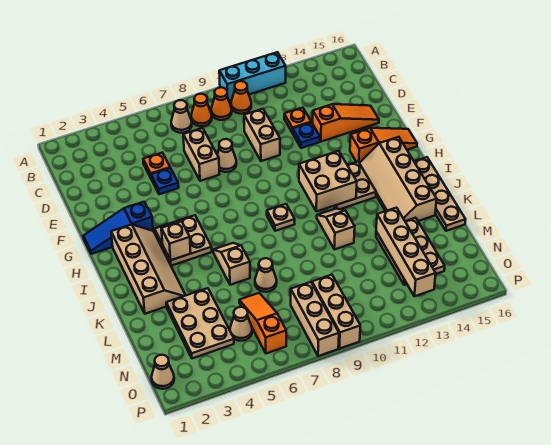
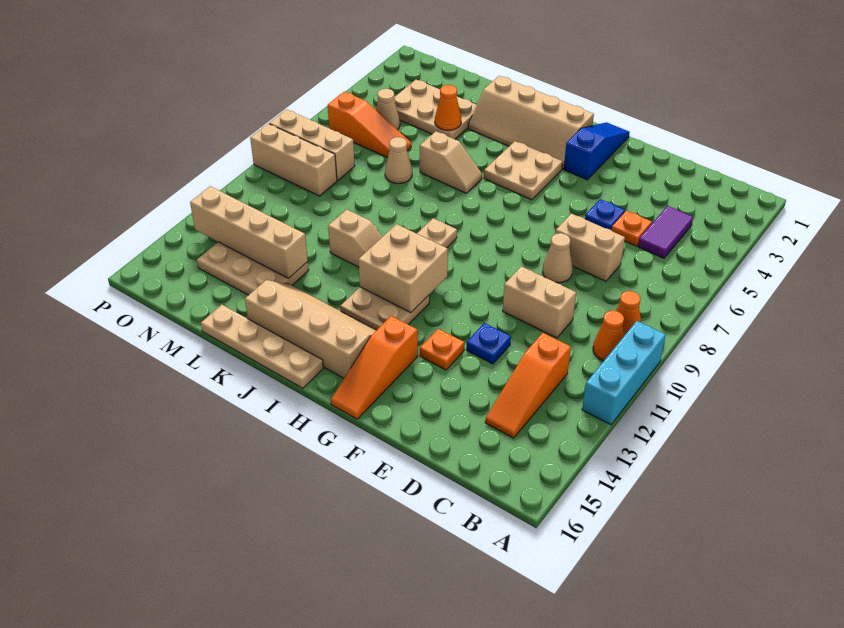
tan 1x1 cone [171,100,192,133] -> none
orange 1x1 cone [191,94,212,126] -> orange 1x1 cone moved to [435,85,461,130]
none -> purple 1x2 tile [638,206,693,258]
orange 1x1 plate [284,108,311,133] -> orange 1x1 plate moved to [420,329,464,370]
orange 1x3 slope [313,104,379,142] -> orange 1x3 slope moved to [485,333,571,438]
tan 1x1 brick [162,221,191,260] -> none
tan 1x1 cone [152,355,174,389] -> none

